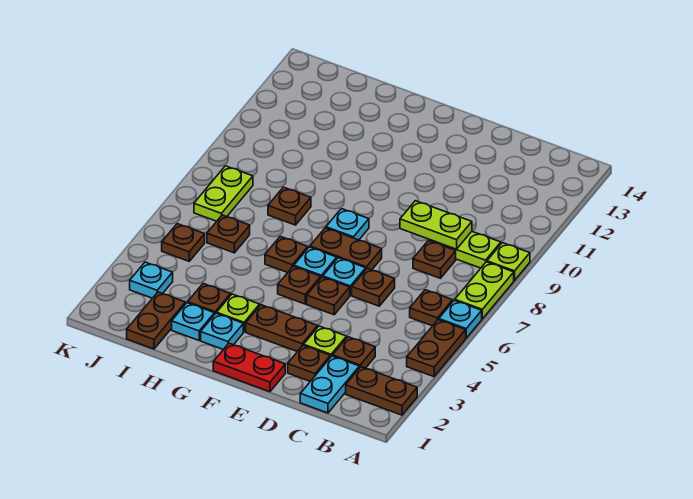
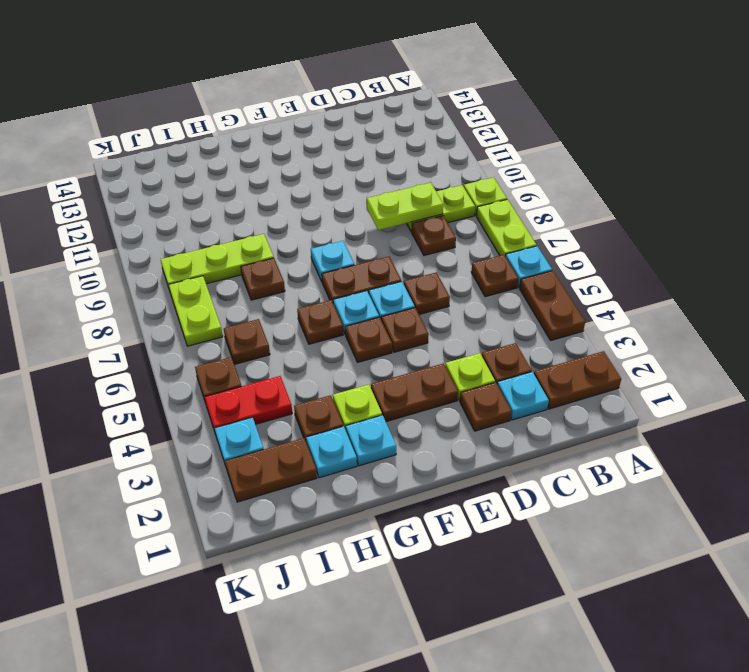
cyan 1x2 plate [300,356,359,413] -> cyan 1x1 plate [497,372,549,420]
red 1x2 plate [213,343,285,392] -> red 1x2 plate moved to [205,376,292,434]
none -> lime 1x3 plate [161,234,274,288]
brown 1x2 plate [127,292,185,349] -> brown 1x2 plate turned to [225,438,317,502]

